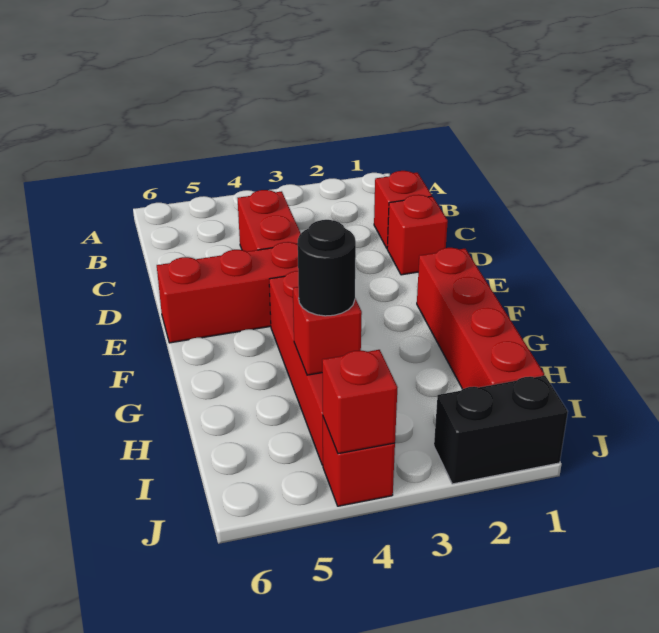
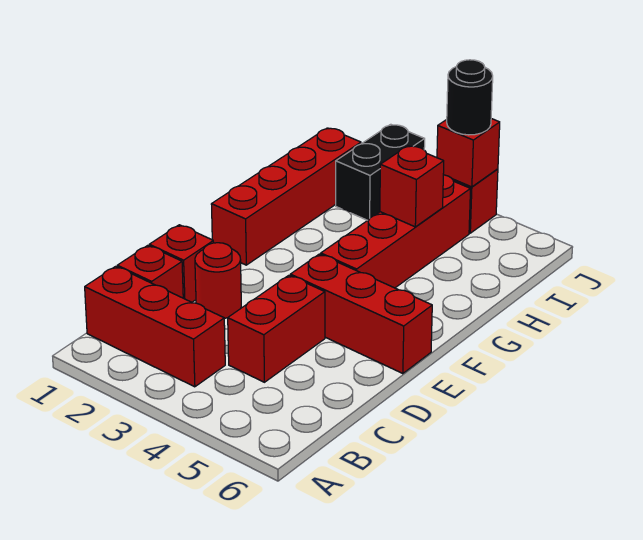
none -> red 1x3 brick [85,266,225,387]
none -> red 1x1 round brick [195,243,241,319]
black 1x1 round brick [298,220,356,316] -> black 1x1 round brick moved to [447,60,493,135]
black 1x2 brick [434,376,568,484] -> black 1x2 brick turned to [336,124,425,220]

